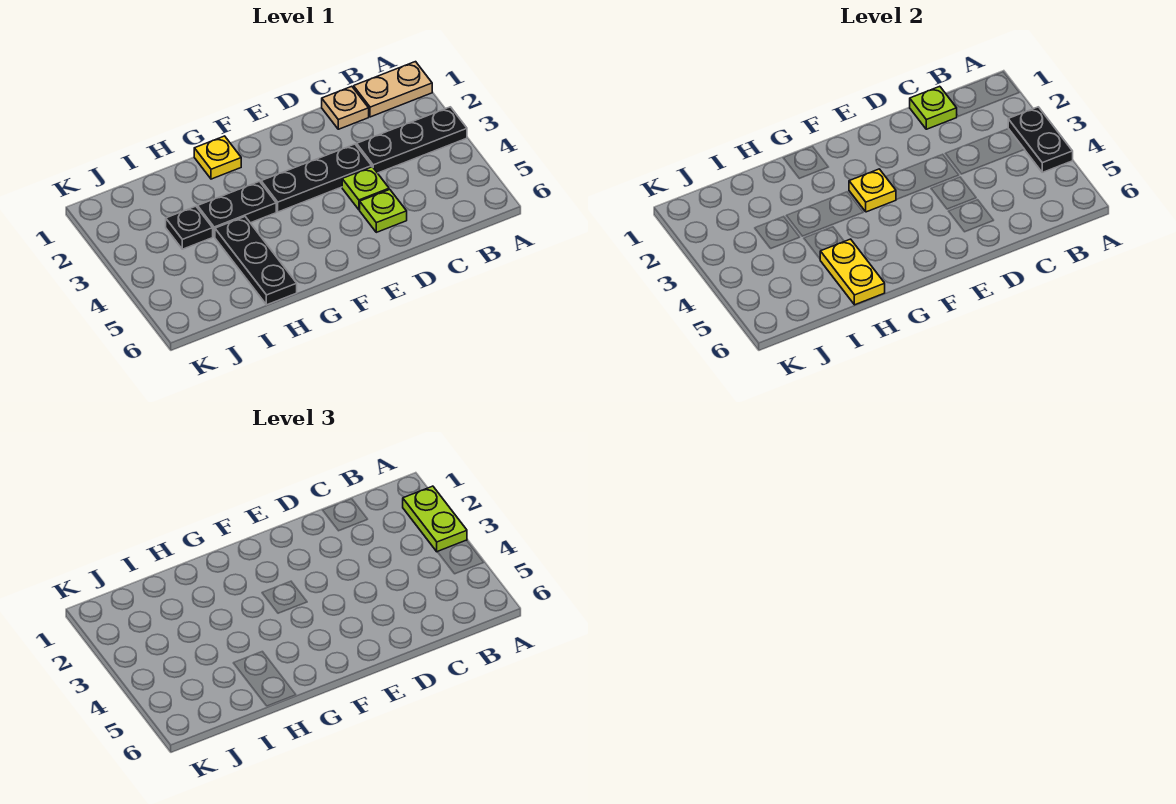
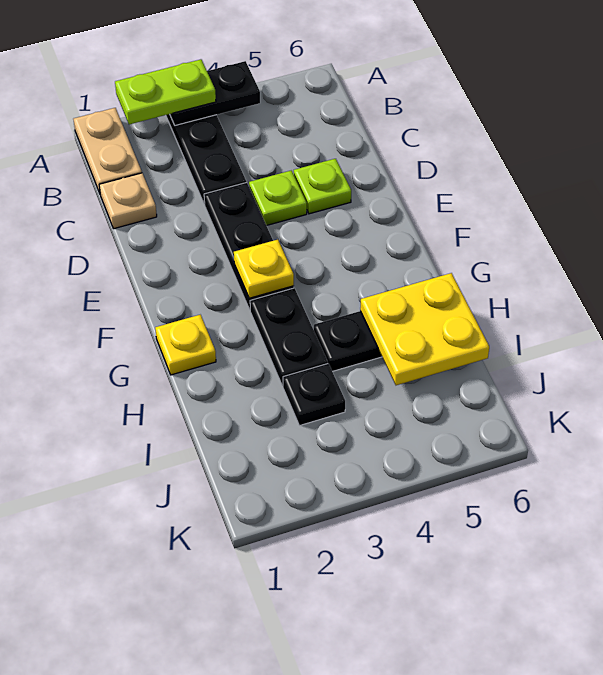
lime 1x1 plate [910,86,957,129] -> none
yellow 1x2 plate [820,239,885,305] -> yellow 2x2 plate [360,273,489,385]

